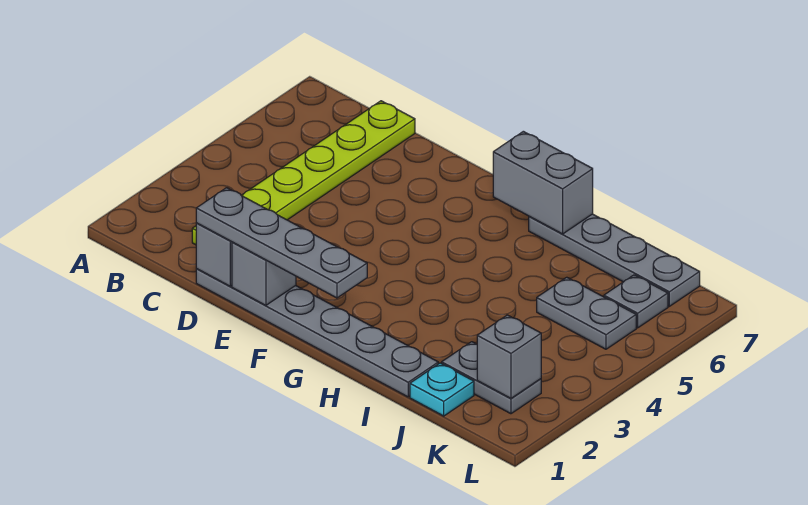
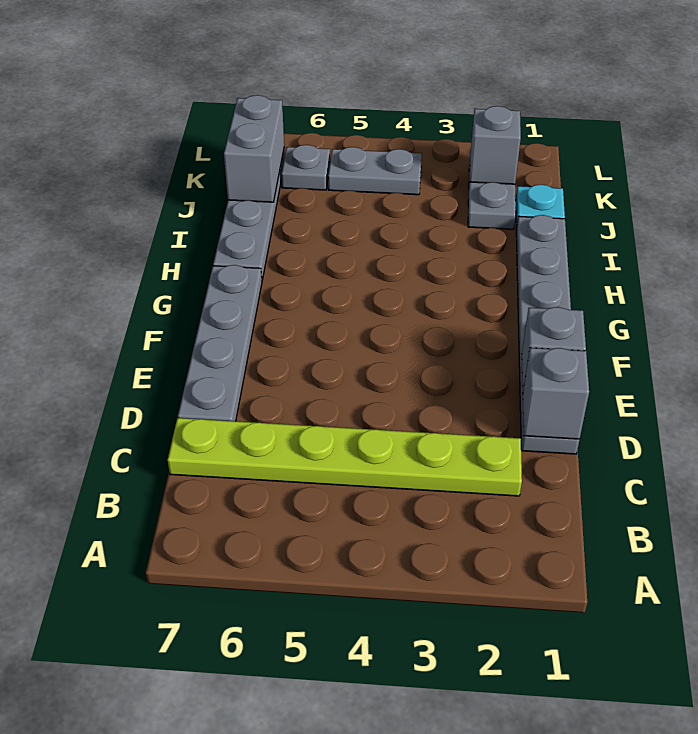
grey 1x4 plate [196,188,367,298] -> grey 1x4 plate moved to [178,265,262,421]
grey 1x2 brick [493,131,593,234] -> grey 1x2 brick moved to [224,95,284,202]
grey 1x2 plate [537,277,636,349] -> grey 1x2 plate turned to [328,147,422,195]

